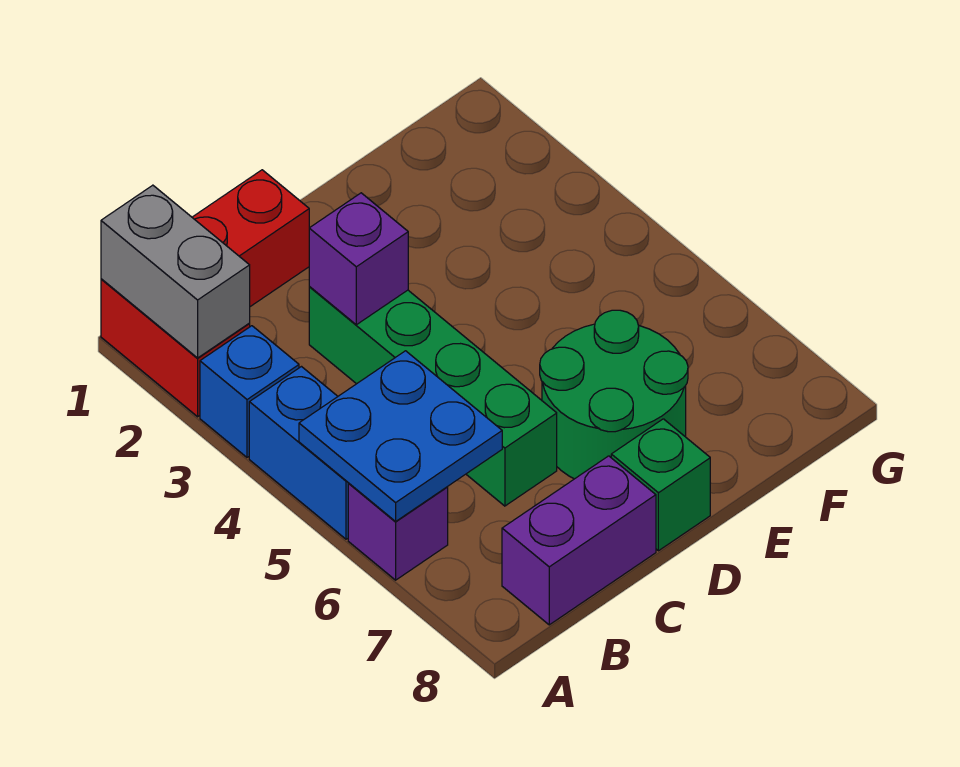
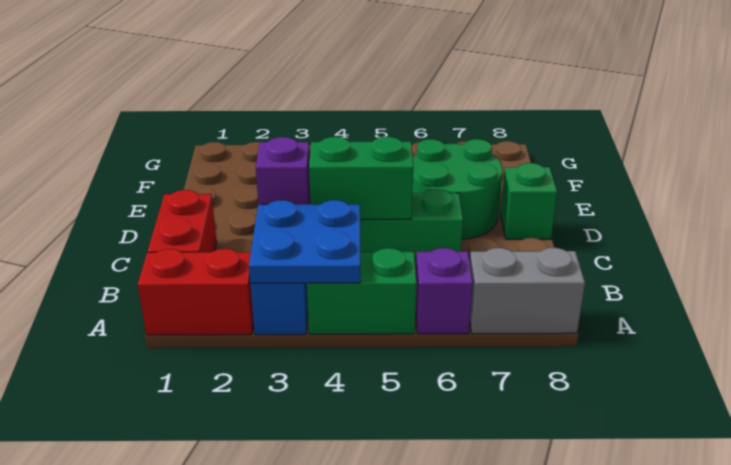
grey 1x2 brick [101,185,250,358] -> grey 1x2 brick moved to [470,248,585,334]
blue 1x2 brick [249,367,349,539] -> green 1x2 brick [307,248,417,334]
blue 2x2 plate [299,351,502,521] -> blue 2x2 plate moved to [249,200,360,283]
purple 1x2 brick [502,456,656,625] -> none
none -> green 1x2 brick [309,137,413,220]

